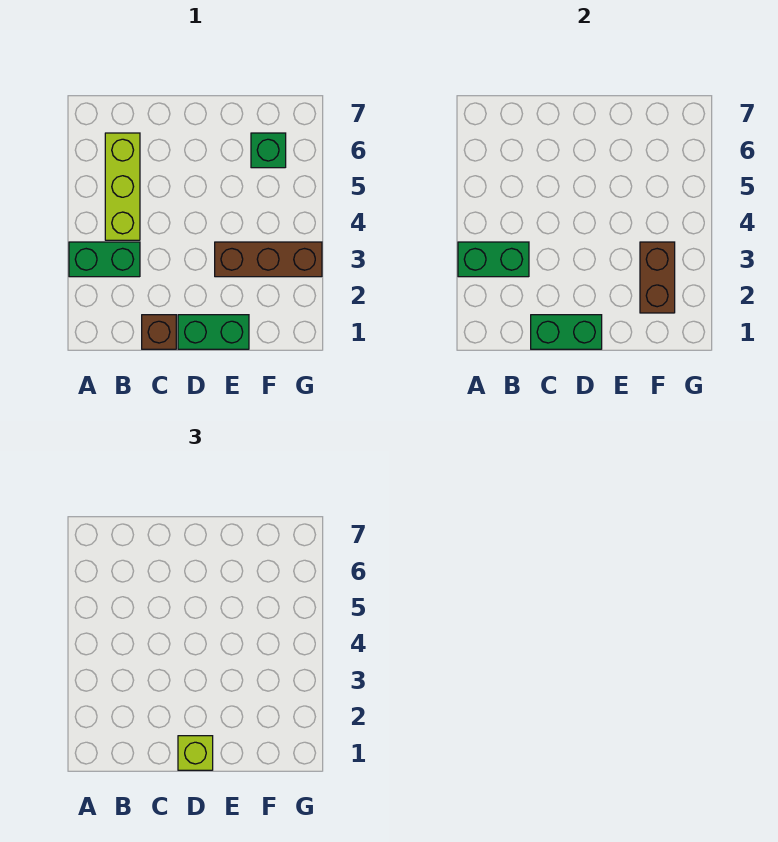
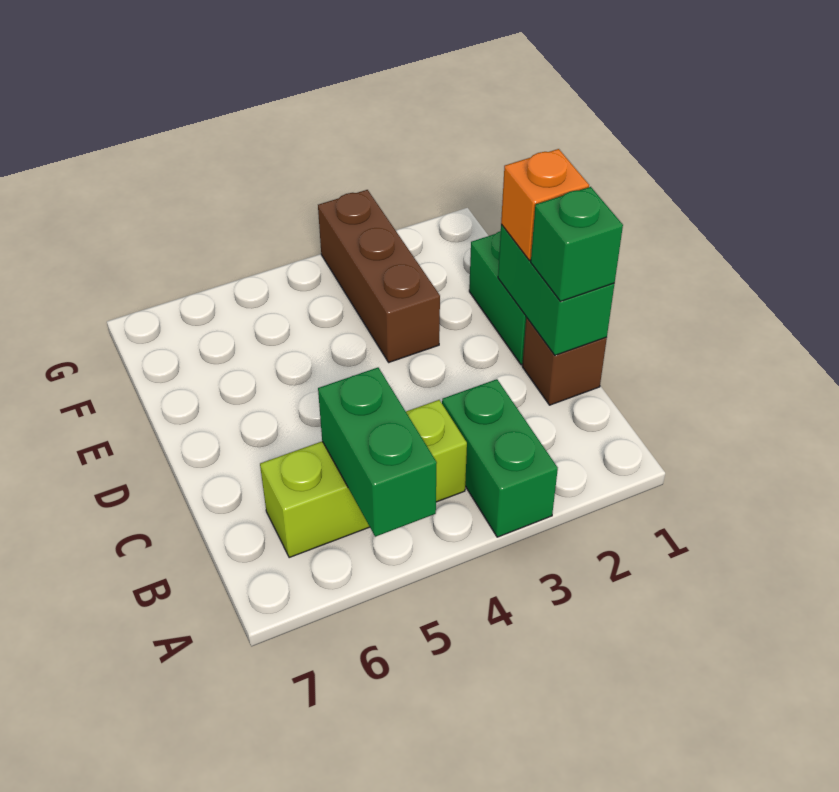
green 1x2 brick [458,242,529,277] -> green 1x2 brick moved to [318,368,437,537]
lime 1x1 brick [178,736,213,770] -> orange 1x1 brick [501,149,589,260]
brown 1x2 brick [640,242,675,313] -> none
green 1x1 brick [251,133,286,168] -> green 1x1 brick moved to [531,187,623,301]

